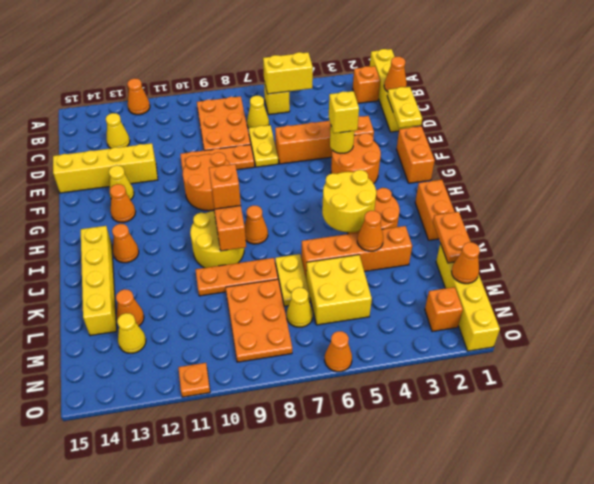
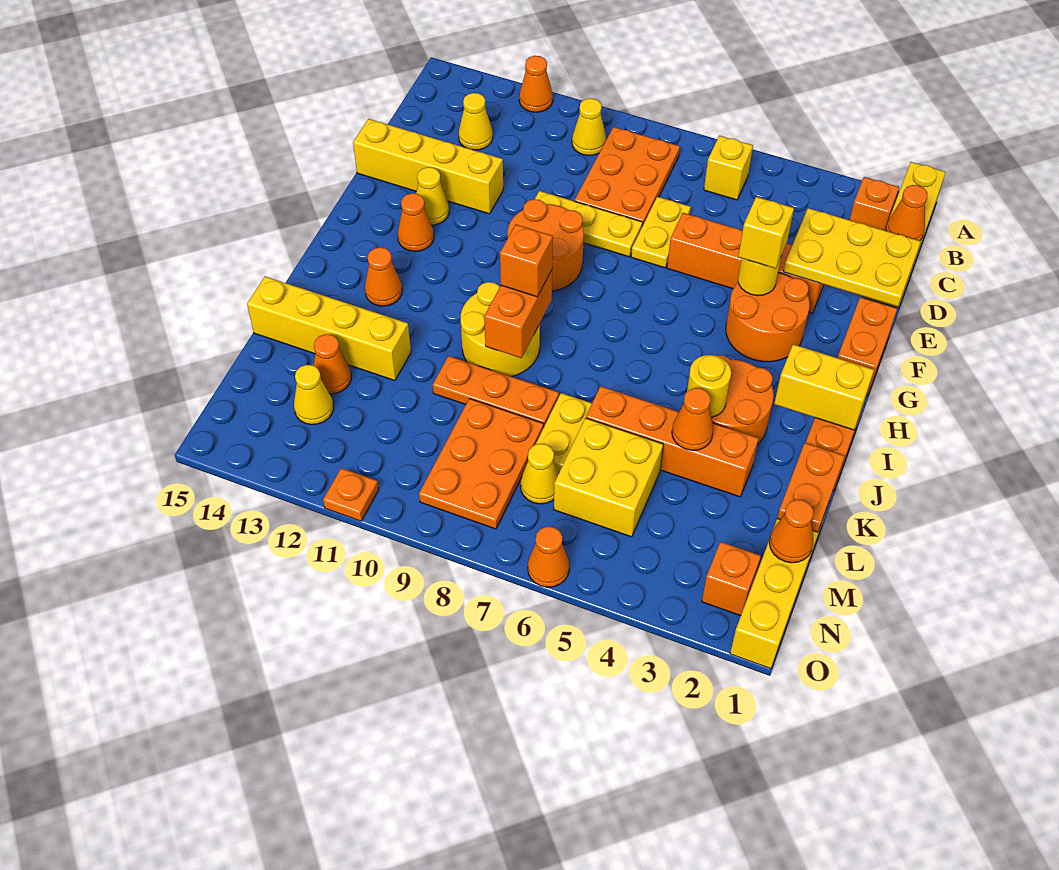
yellow 1x2 brick [263,52,313,94] -> yellow 1x2 brick moved to [774,344,874,430]
yellow 1x1 cone [247,96,269,128] -> yellow 1x1 cone moved to [572,98,606,156]
yellow 1x2 plate [387,87,422,128] -> yellow 2x3 plate [783,208,921,307]
orange 1x3 plate [180,145,255,171] -> yellow 1x3 plate [535,191,643,257]
yellow 2x2 round brick [322,170,376,232] -> yellow 1x1 round brick [687,355,731,417]
orange 1x1 cone [245,205,268,244] -> none
yellow 1x4 brick [81,226,117,336] -> yellow 1x4 brick turned to [247,276,411,381]

